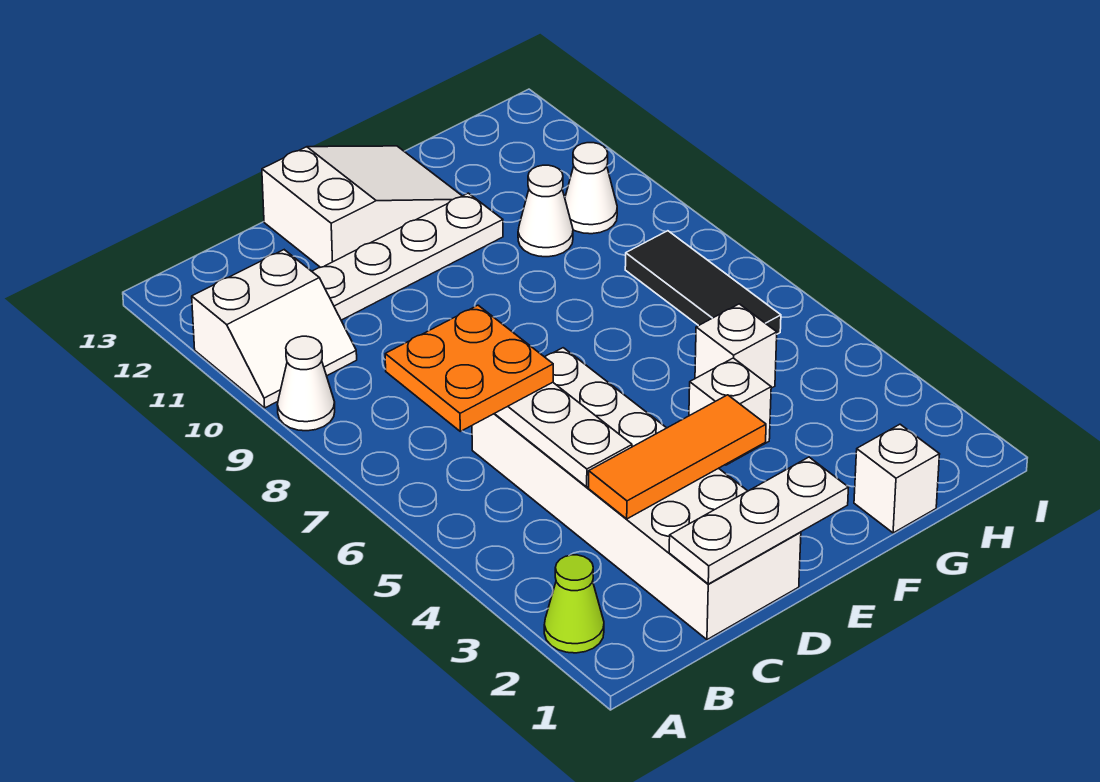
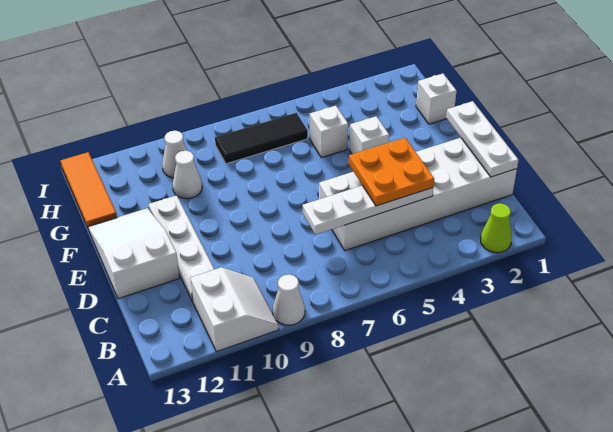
orange 2x2 plate [385,305,553,431] -> orange 2x2 plate moved to [349,138,434,206]
orange 1x3 tile [589,395,766,519] -> orange 1x3 tile moved to [61,152,117,230]

